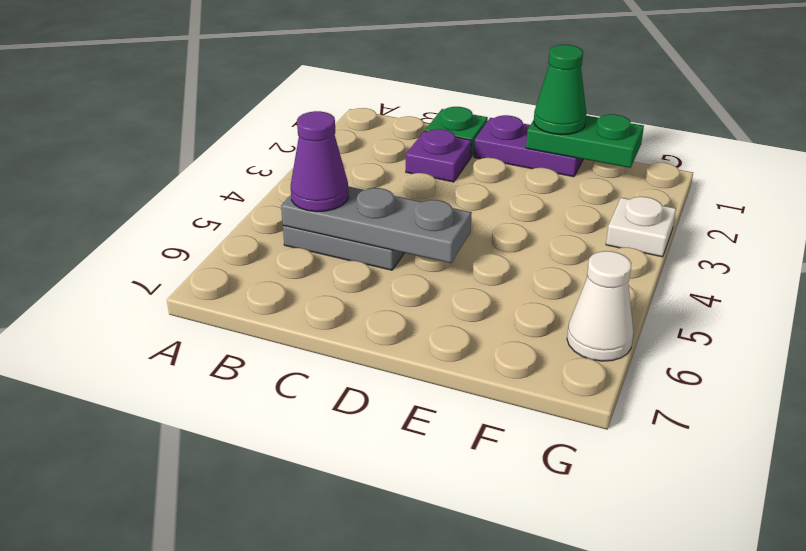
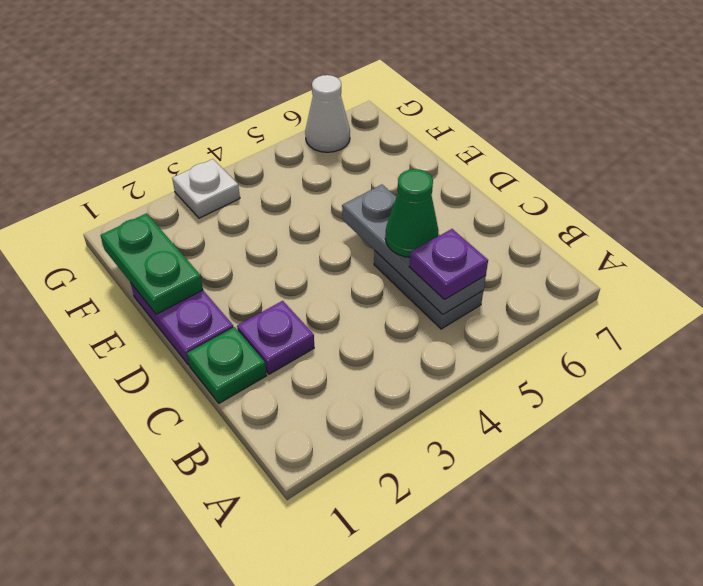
purple 1x1 cone [291,111,349,212] -> purple 1x1 plate [409,229,488,299]
green 1x1 cone [534,45,586,135] -> green 1x1 cone moved to [385,169,439,257]

